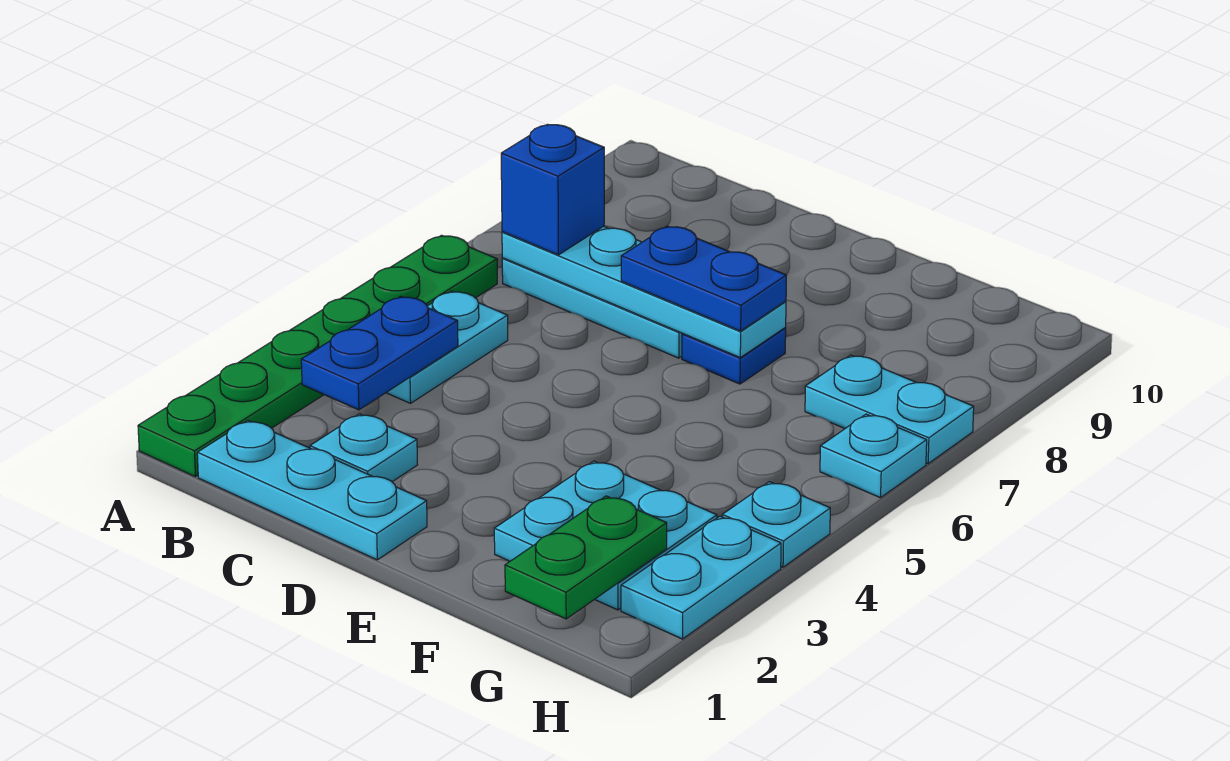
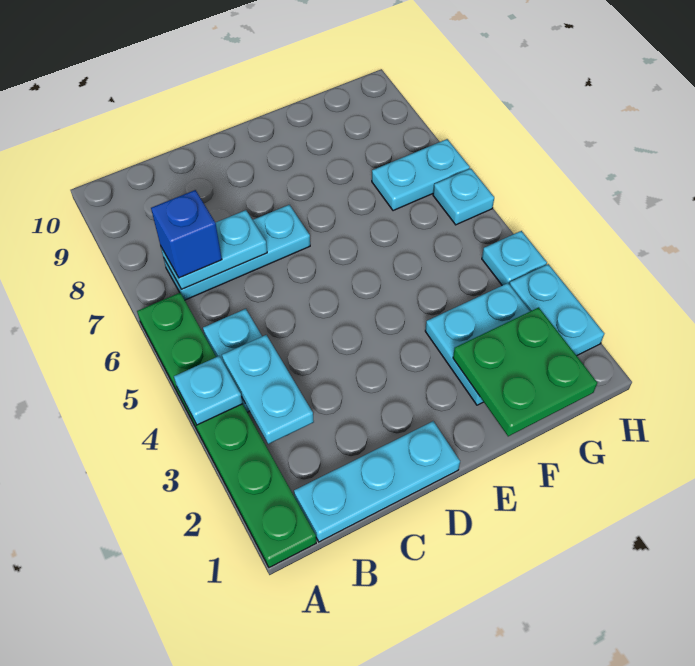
blue 1x2 plate [301,296,458,410] -> cyan 1x2 plate [222,335,314,444]
cyan 1x4 plate [502,226,786,358] -> cyan 1x2 plate [161,210,267,289]
cyan 1x1 plate [310,414,417,482] -> cyan 1x1 plate moved to [174,356,243,425]
blue 1x2 plate [621,226,786,331] -> none
blue 1x1 plate [682,328,786,384] -> none
green 1x2 plate [505,496,667,619] -> green 2x2 plate [453,307,597,436]

